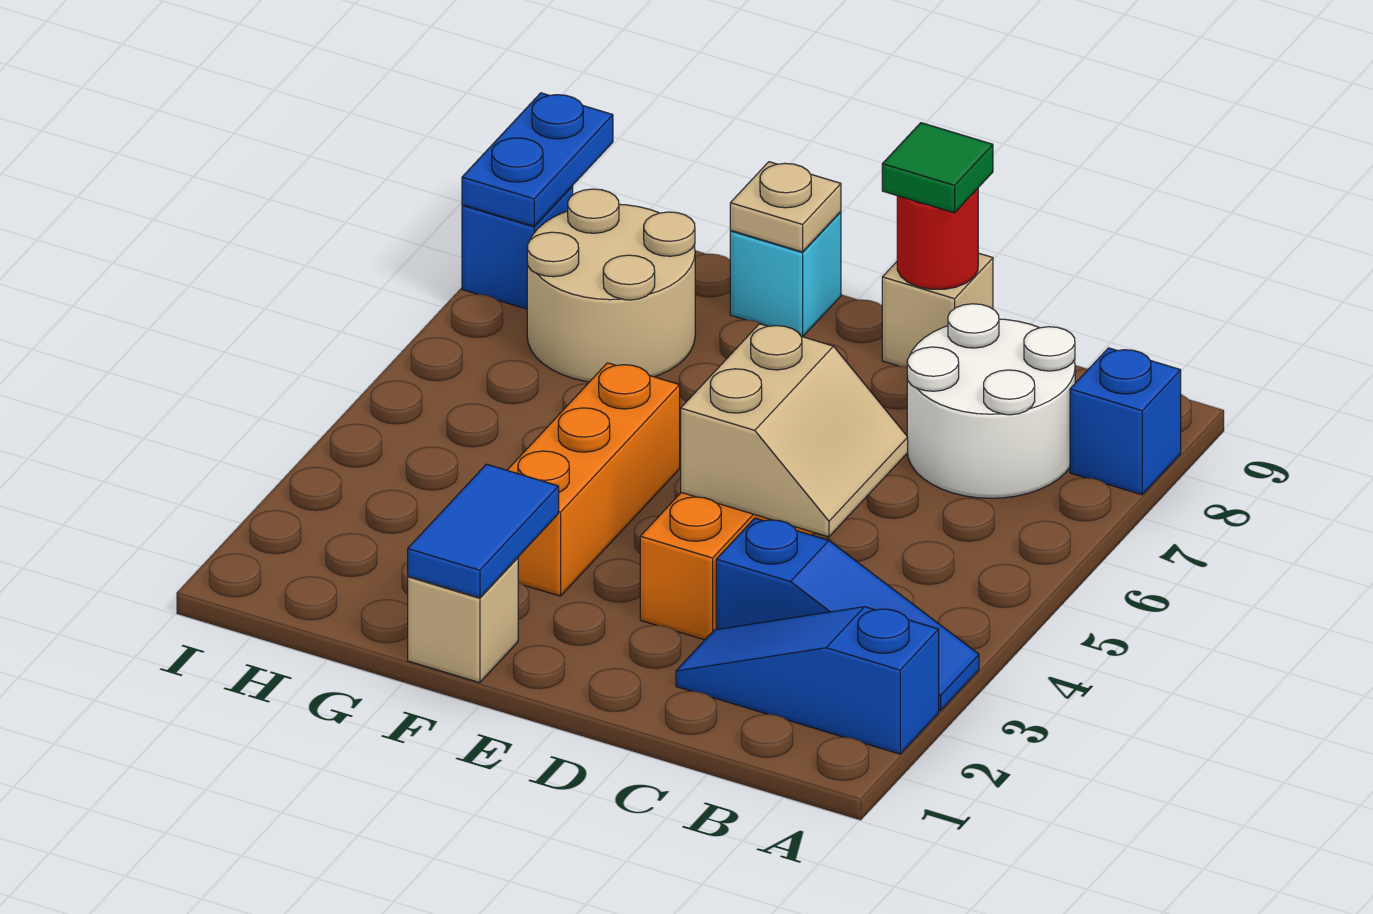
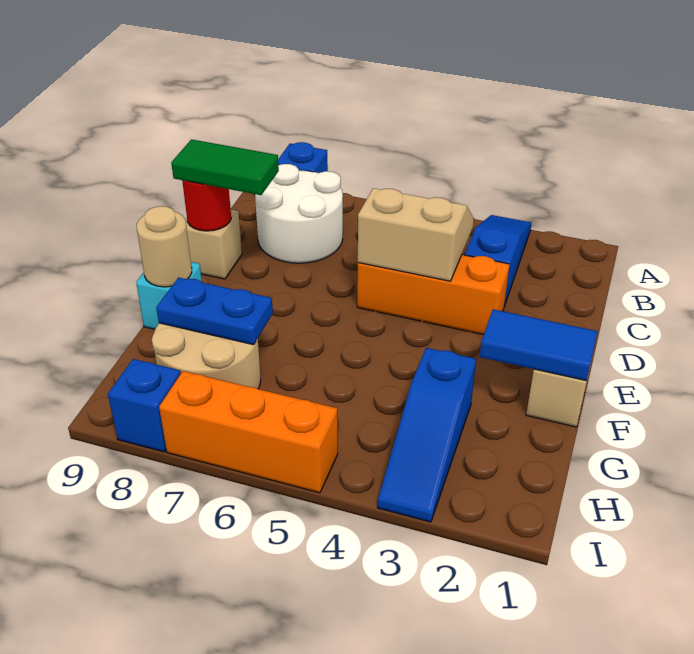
blue 1x3 slope [676,607,939,754] -> blue 1x3 slope moved to [377,348,476,522]
green 1x1 tile [882,123,993,213] -> green 1x2 tile [171,139,279,195]
orange 1x3 brick [507,363,680,596] -> orange 1x3 brick moved to [159,371,338,493]
tan 1x1 plate [730,162,841,252] -> tan 1x1 round brick [137,206,192,287]
blue 1x2 plate [462,93,613,226] -> blue 1x2 plate moved to [156,278,273,345]

